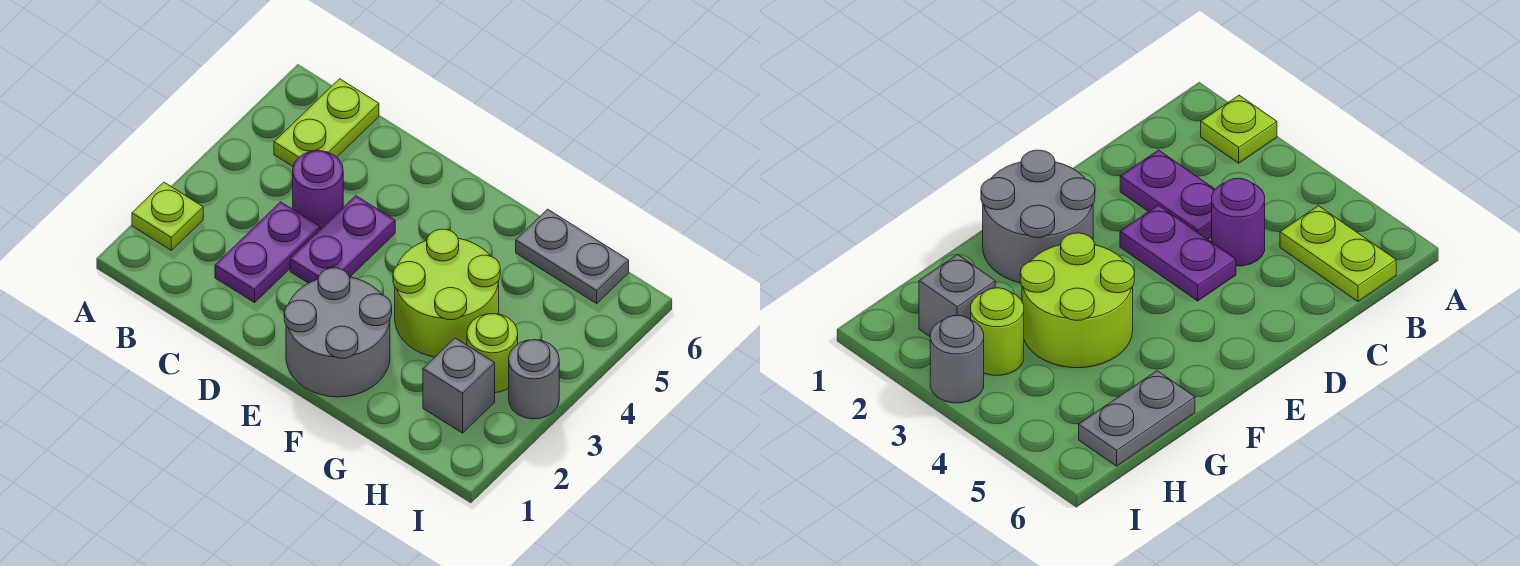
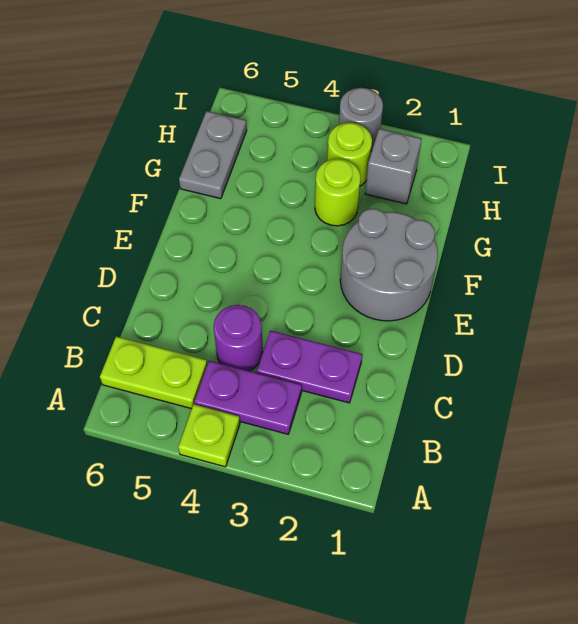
lime 1x1 plate [132,182,203,250] -> lime 1x1 plate moved to [178,404,240,467]
purple 1x2 plate [290,196,395,283] -> purple 1x2 plate moved to [194,361,302,434]
lime 2x2 round brick [393,229,500,357] -> lime 1x1 round brick [315,159,361,226]

